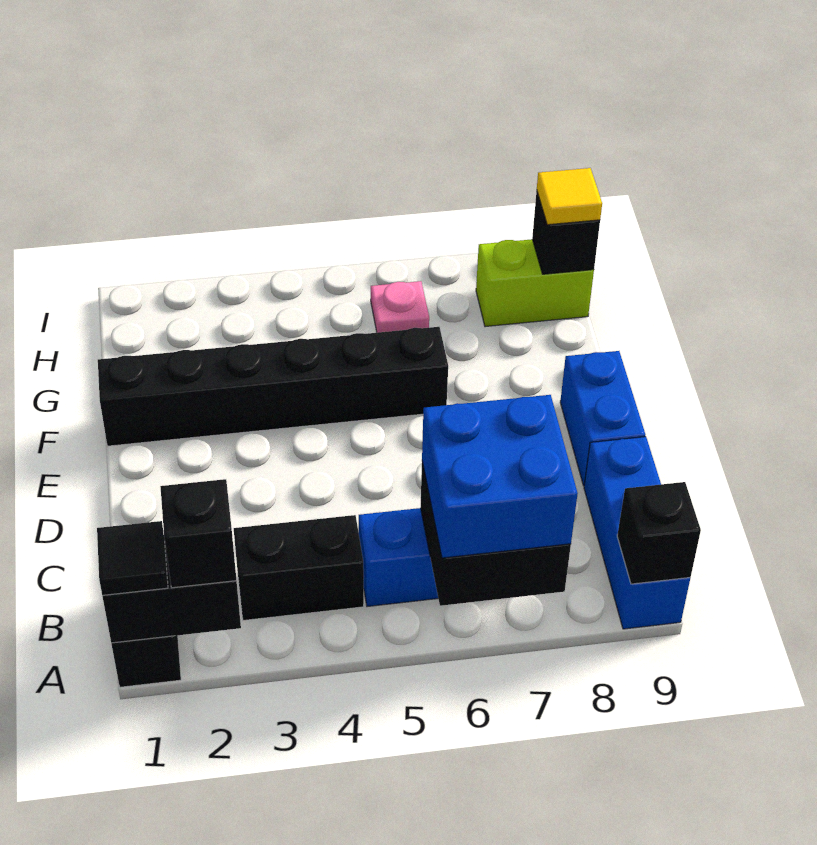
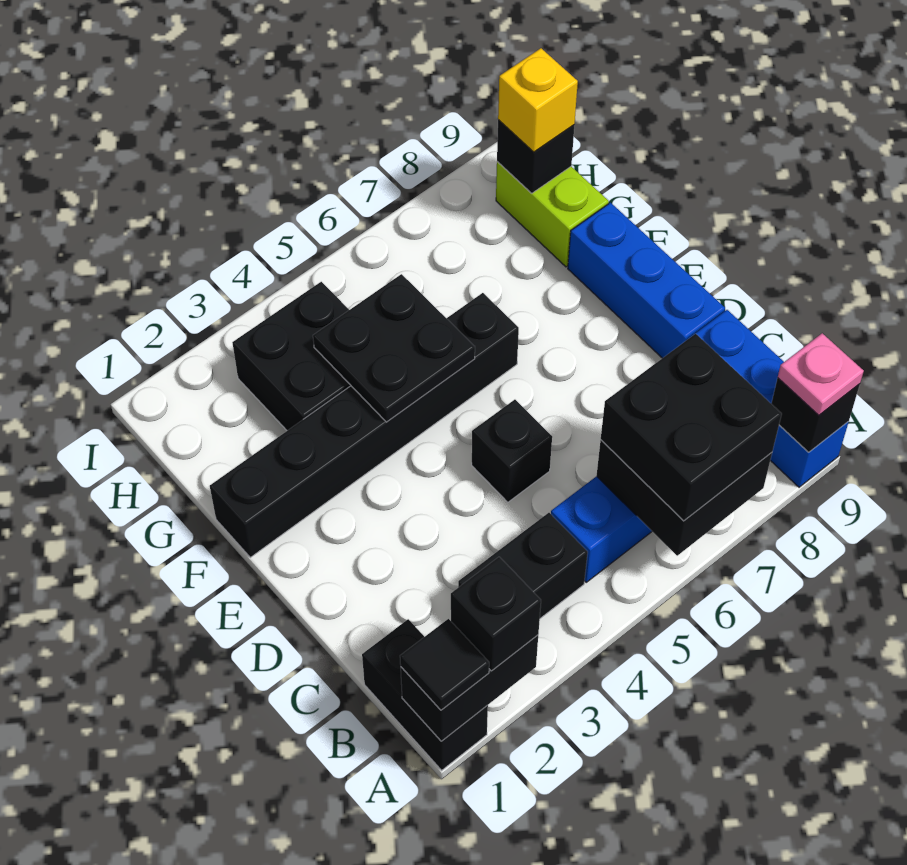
blue 2x2 brick [422,395,578,558] -> black 2x2 brick [601,334,782,521]
none -> black 1x1 brick [472,400,552,502]
blue 1x2 brick [560,351,645,486] -> blue 1x3 brick [568,203,725,358]
none -> black 2x2 plate [313,274,475,422]
none -> black 2x2 brick [232,282,351,431]
pink 1x1 plate [371,281,429,333] -> pink 1x1 plate moved to [778,333,864,415]
lime 1x2 brick [476,239,594,327] -> lime 1x2 brick turned to [496,162,609,267]
yellow 1x1 tile [537,168,602,225] -> yellow 1x1 brick [498,48,578,152]

